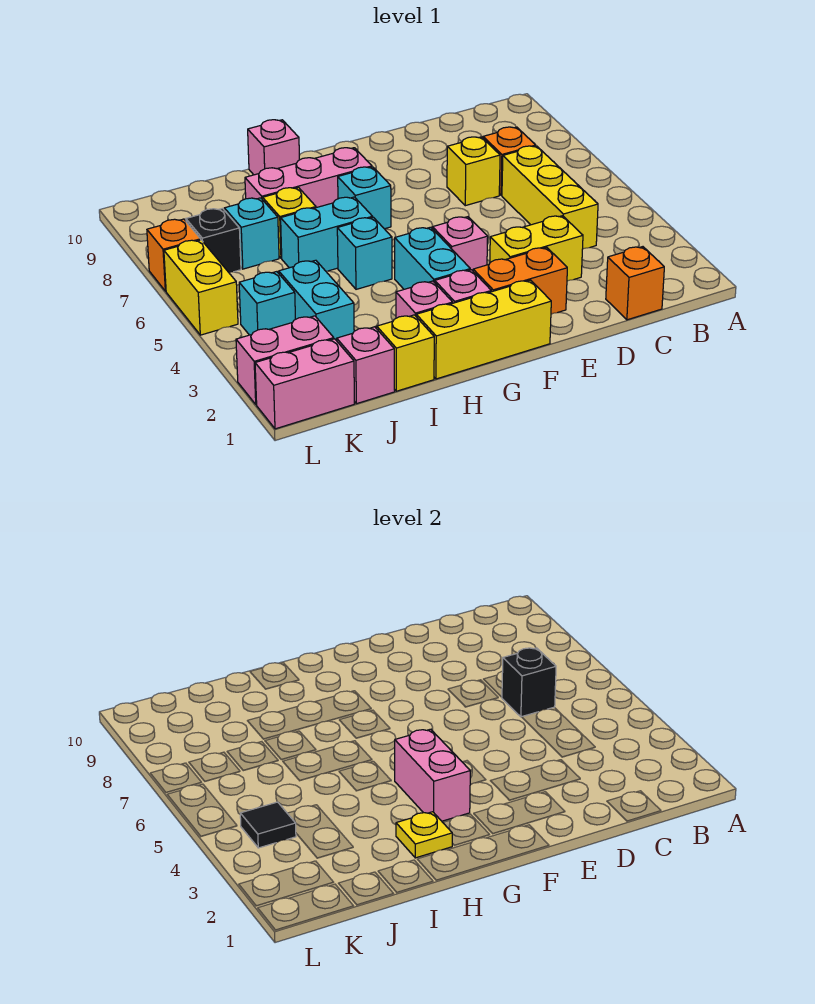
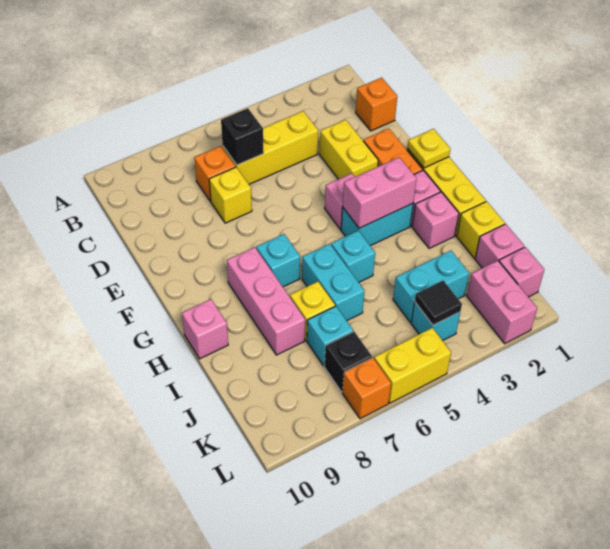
yellow 1x1 plate [396,812,452,858] -> yellow 1x1 plate moved to [407,129,450,168]
pink 1x2 brick [255,339,354,429] -> pink 1x1 brick [499,247,544,297]

